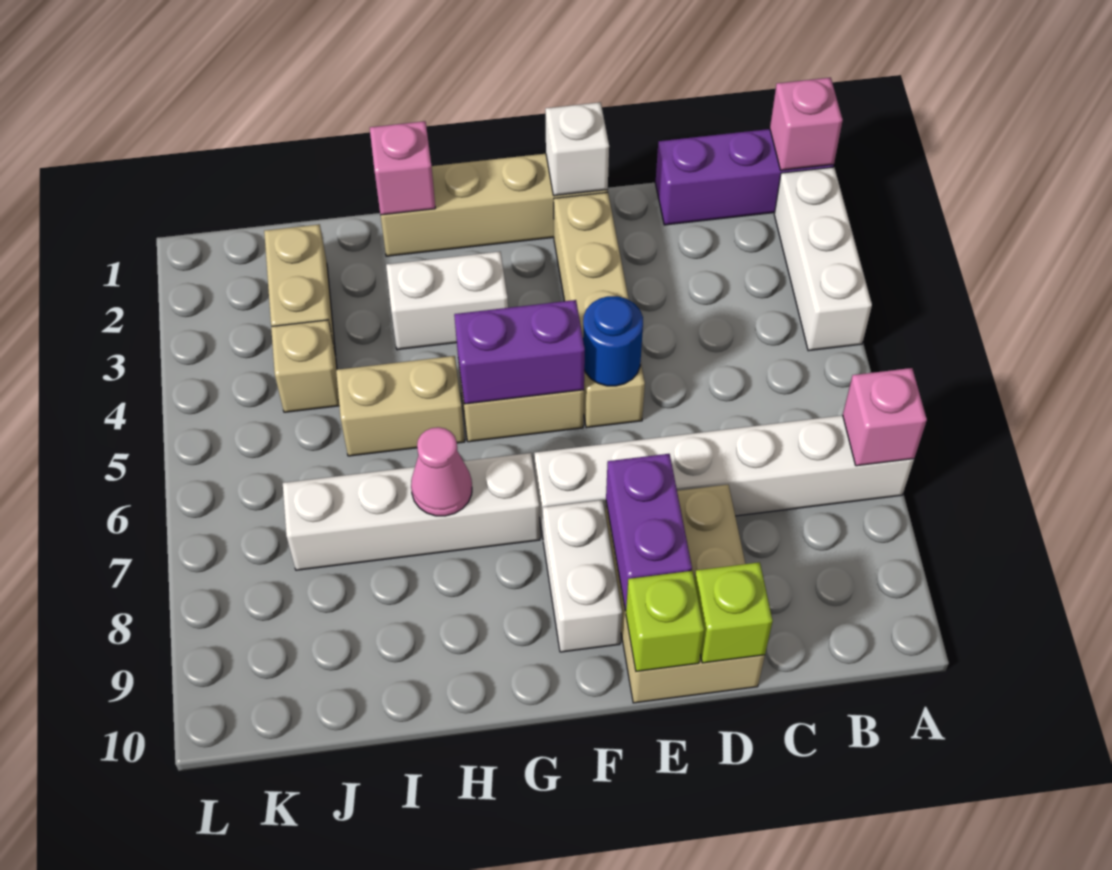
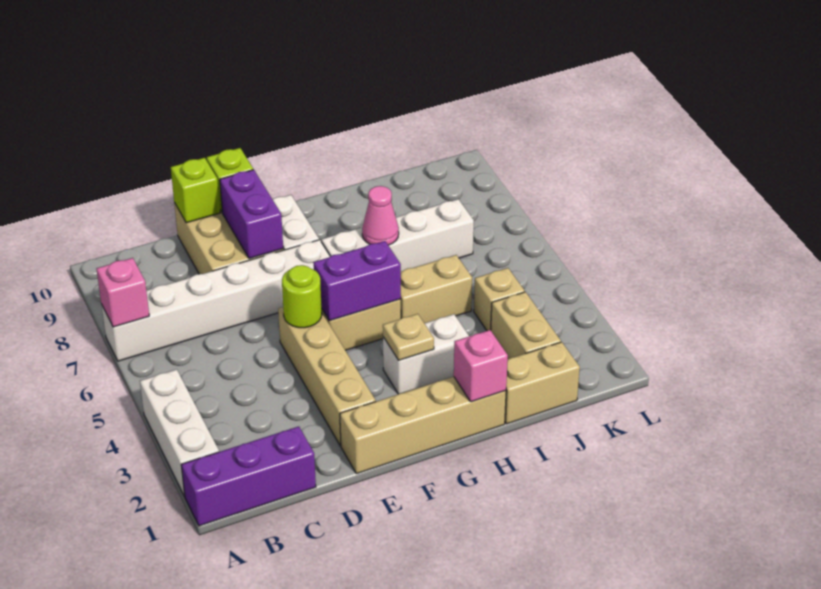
pink 1x1 brick [770,78,843,170] -> none
white 1x1 brick [545,102,609,196] -> none
blue 1x1 round brick [583,296,643,386] -> lime 1x1 round brick [282,265,322,328]
none -> tan 1x1 plate [383,314,434,360]
none -> tan 1x2 brick [505,342,580,424]

